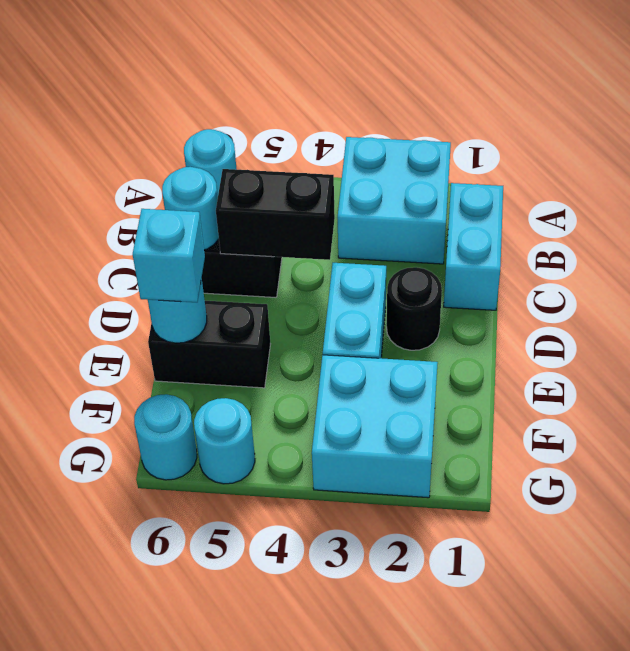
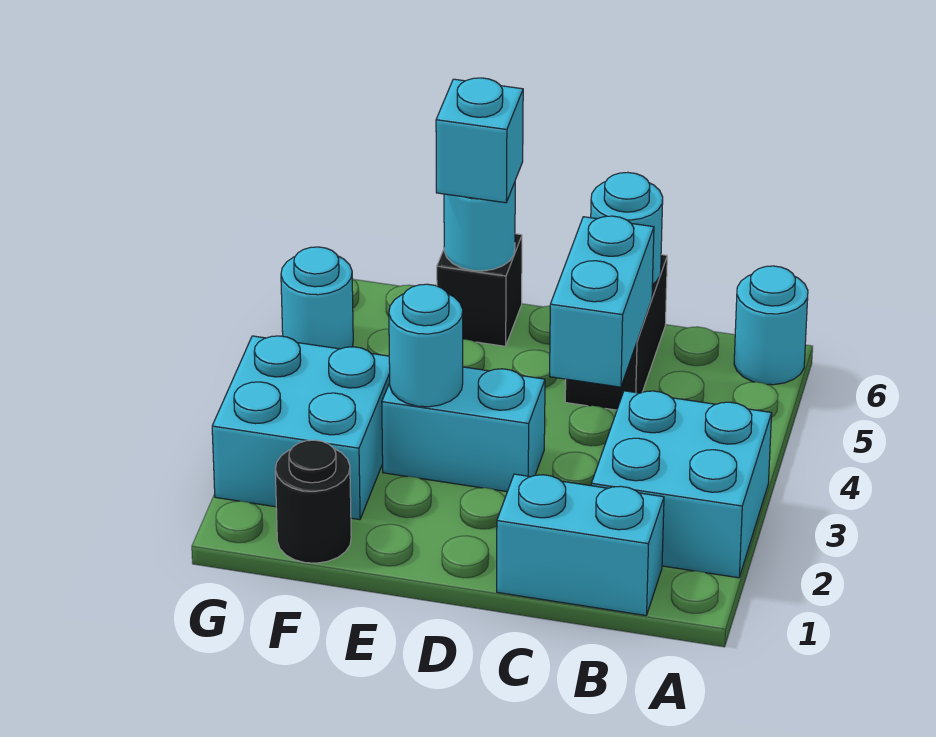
black 1x2 brick [216,169,335,260] -> cyan 1x2 brick [550,216,654,387]
black 1x1 round brick [387,267,442,350] -> black 1x1 round brick moved to [275,440,351,563]
black 1x2 brick [148,301,270,388] -> black 1x1 brick [437,234,522,346]
cyan 1x1 round brick [134,394,197,480] -> cyan 1x1 round brick moved to [389,284,463,407]

